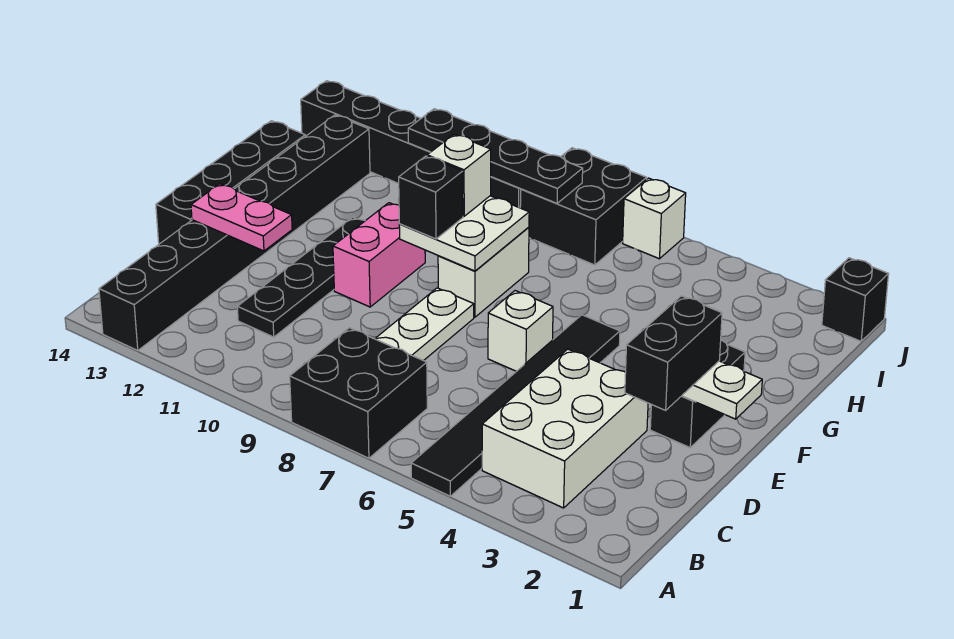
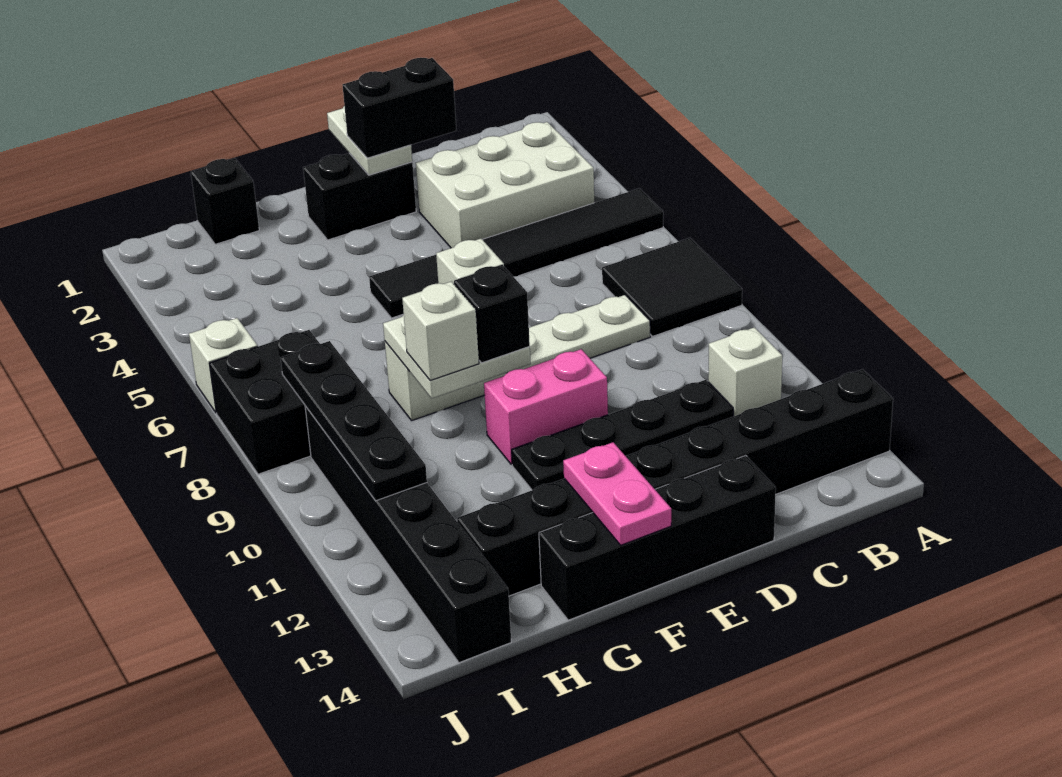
black 2x2 brick [290,328,427,458] -> black 2x2 tile [602,238,742,336]
none -> white 1x1 brick [708,327,782,416]
pink 1x2 plate [191,184,292,251] -> pink 1x2 plate moved to [563,442,671,545]
black 1x1 brick [822,258,889,341] -> black 1x1 brick moved to [191,158,259,244]

